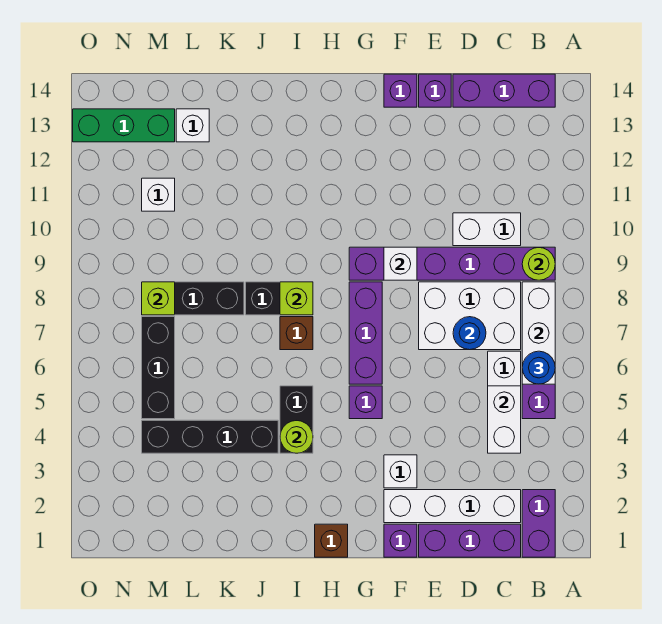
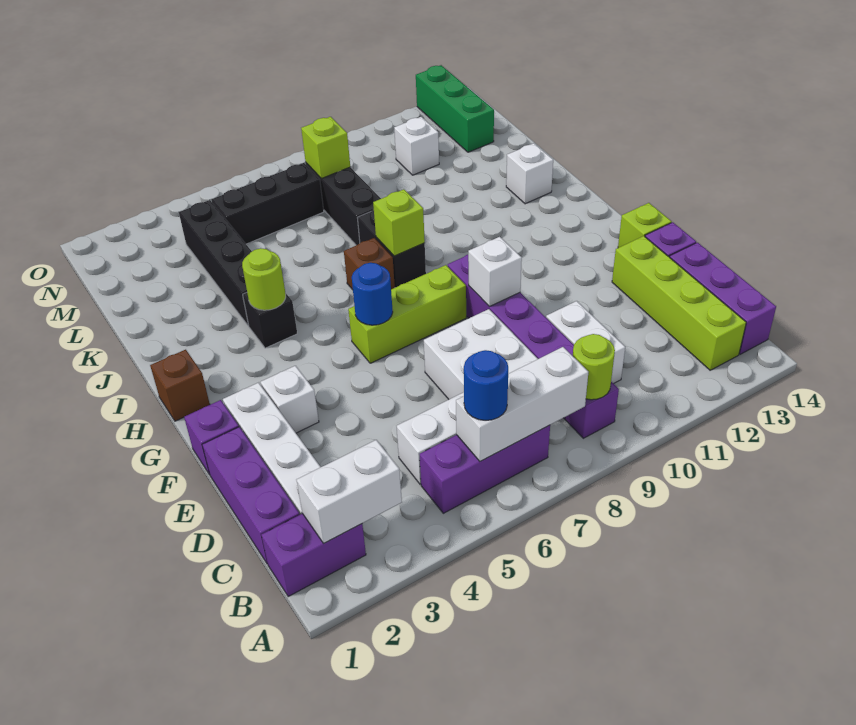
none -> lime 1x4 brick [612,236,746,370]
white 1x2 brick [488,386,521,453] -> white 1x2 brick moved to [296,440,402,543]
blue 1x1 round brick [453,317,486,350] -> blue 1x1 round brick moved to [352,263,393,325]
purple 1x1 brick [384,74,417,107] -> lime 1x1 brick [618,203,672,248]
purple 1x1 brick [349,386,382,419] -> none
purple 1x3 brick [349,282,382,384] -> lime 1x3 brick [348,265,466,363]
black 1x2 brick [280,386,313,453] -> black 1x1 brick [243,293,297,348]
white 1x1 brick [176,109,209,142] -> white 1x1 brick moved to [506,143,553,204]

